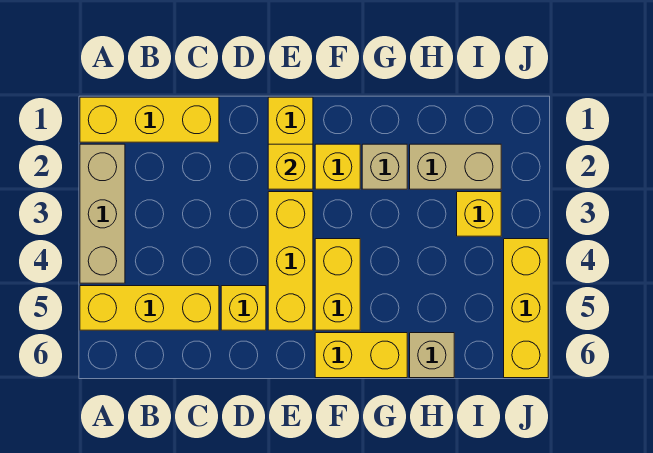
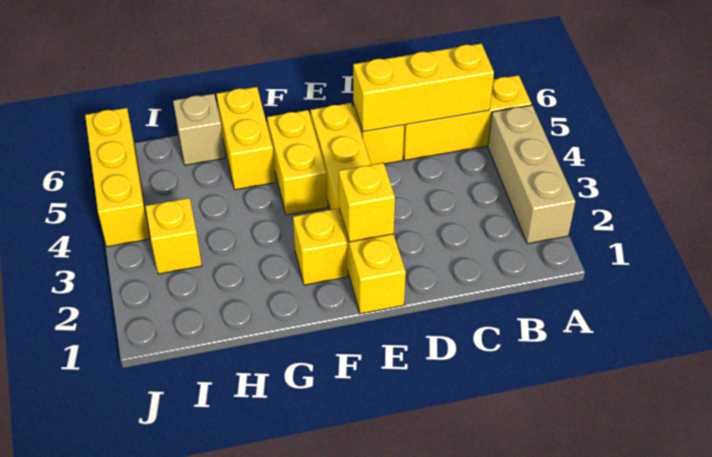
yellow 1x3 brick [80,97,219,142] -> yellow 1x3 brick moved to [353,44,494,132]
yellow 1x2 brick [315,333,407,378] -> yellow 1x2 brick turned to [217,87,275,190]
tan 1x1 brick [362,144,407,189] -> none
tan 1x2 brick [410,144,501,189] -> none

